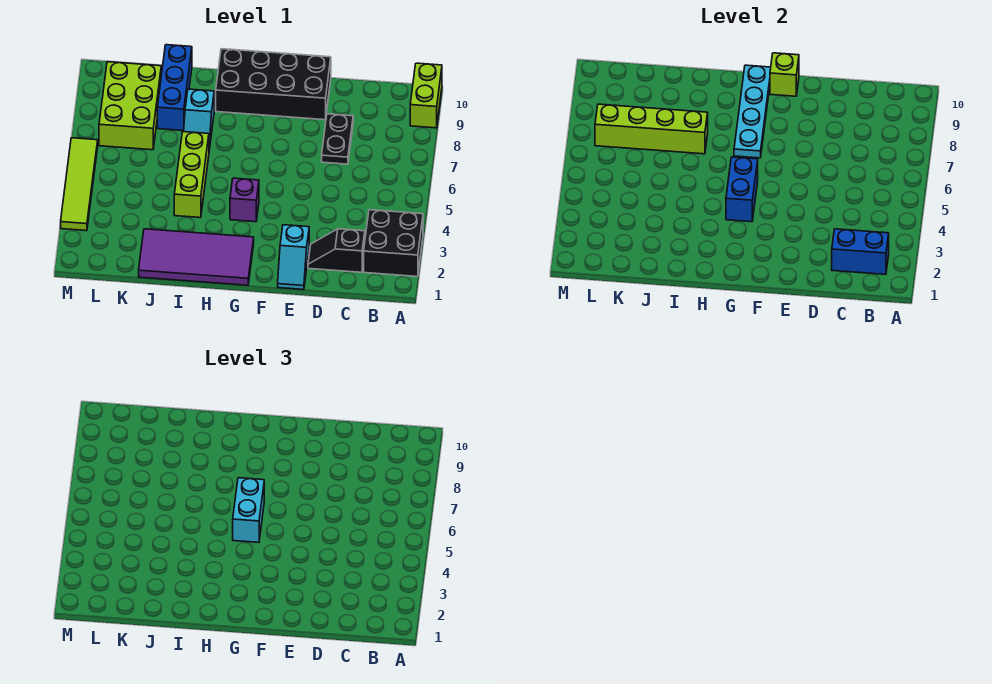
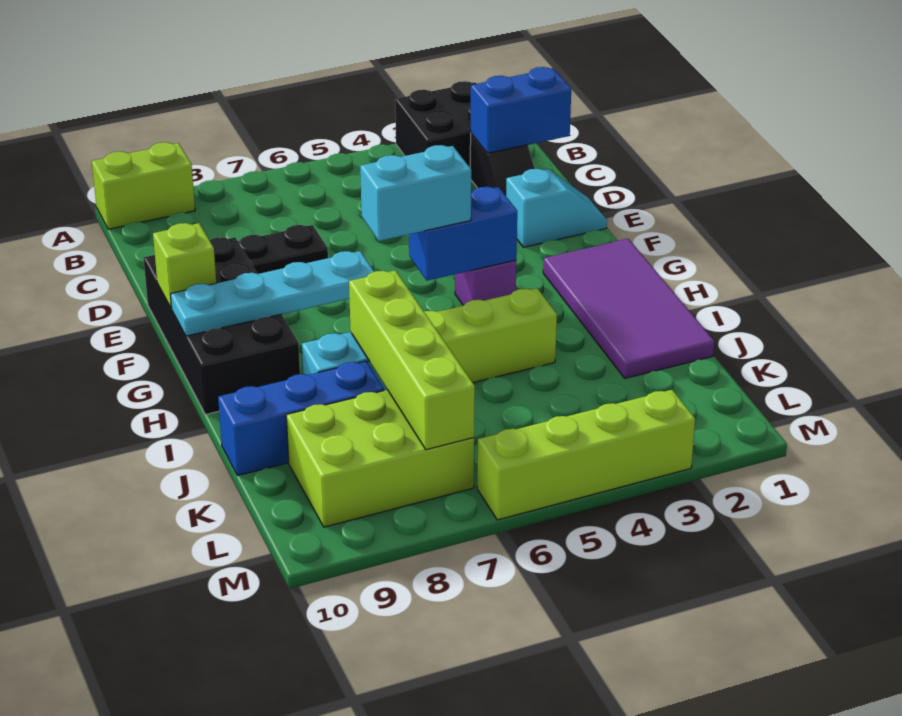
blue 1x2 brick [832,229,889,274] -> blue 1x2 brick turned to [471,67,571,153]
lime 1x4 tile [61,138,98,231] -> lime 1x4 brick [477,390,695,520]

